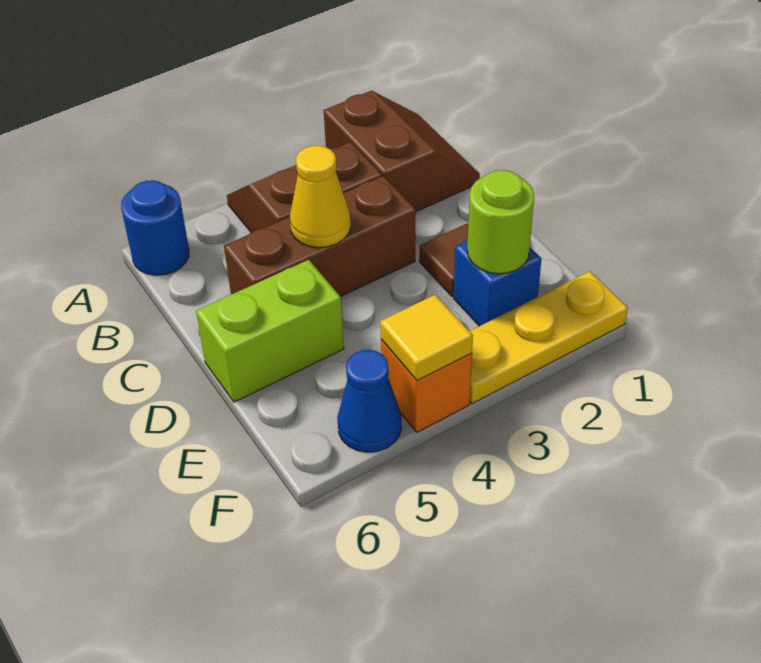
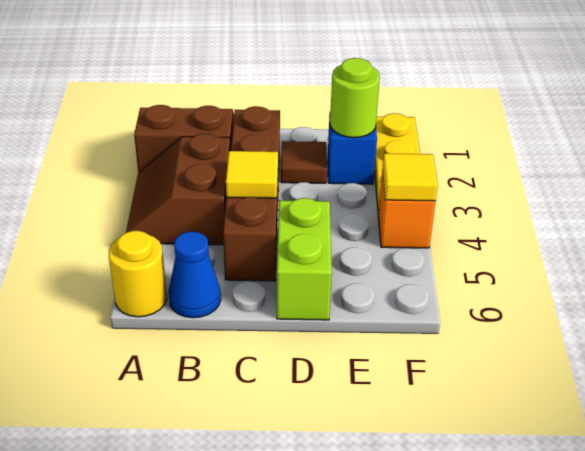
blue 1x1 round brick [121,180,189,275] -> yellow 1x1 round brick [109,231,167,317]
brown 1x3 brick [224,176,416,297] -> brown 1x4 brick [223,106,280,281]
yellow 1x1 cone [290,146,351,248] -> yellow 1x1 tile [226,151,278,198]
blue 1x1 cone [337,350,402,452] -> blue 1x1 cone moved to [169,232,221,318]

